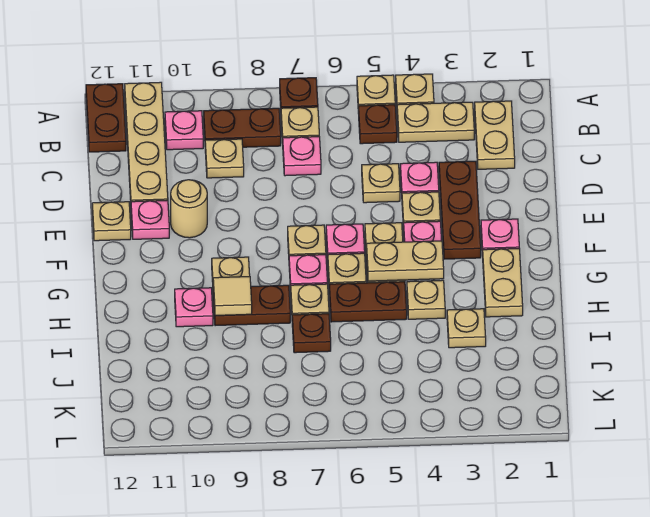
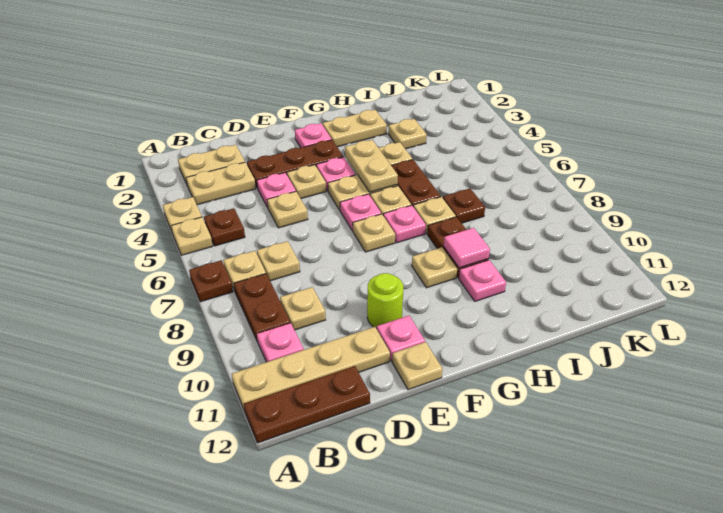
brown 1x2 plate [86,84,126,152] -> brown 1x3 plate [244,366,370,443]
tan 1x2 plate [397,102,474,142] -> tan 1x2 plate turned to [186,162,256,205]
pink 1x1 plate [283,137,321,176] -> tan 1x1 plate [257,241,300,281]
tan 1x1 round brick [171,180,207,238] -> lime 1x1 round brick [367,273,403,328]
tan 1x1 tile [213,277,252,315] -> pink 1x1 tile [444,228,490,268]

